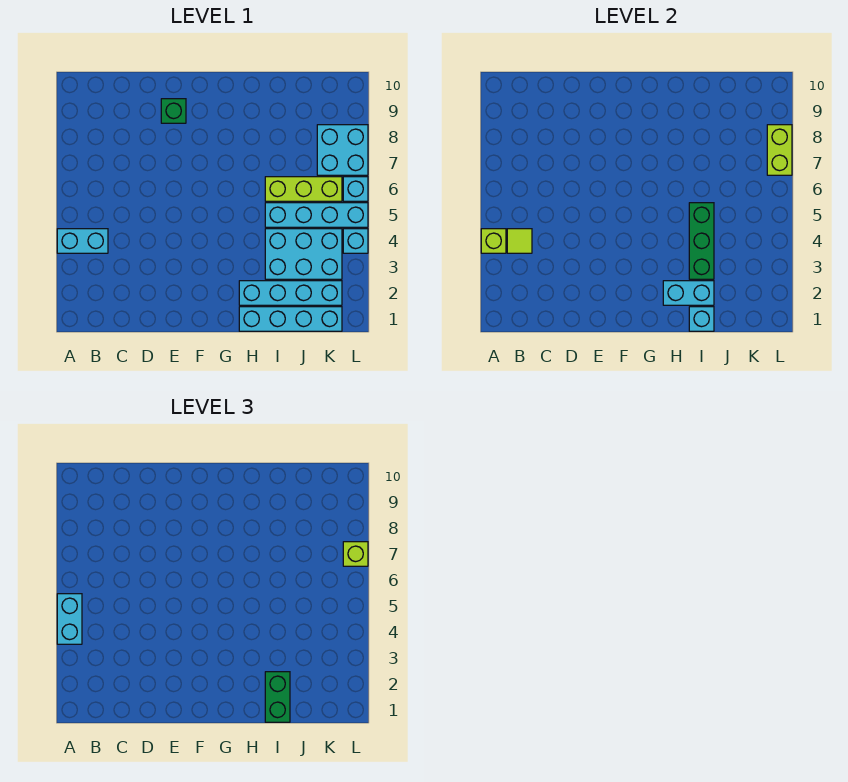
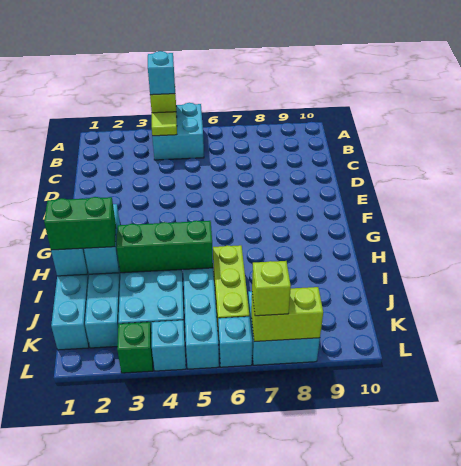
cyan 1x2 brick [57,229,108,253] -> cyan 2x2 brick [152,103,204,160]
cyan 1x2 brick [57,594,82,644] -> cyan 1x1 brick [148,51,175,95]
green 1x1 brick [161,99,186,123] -> green 1x1 brick moved to [117,322,153,373]

